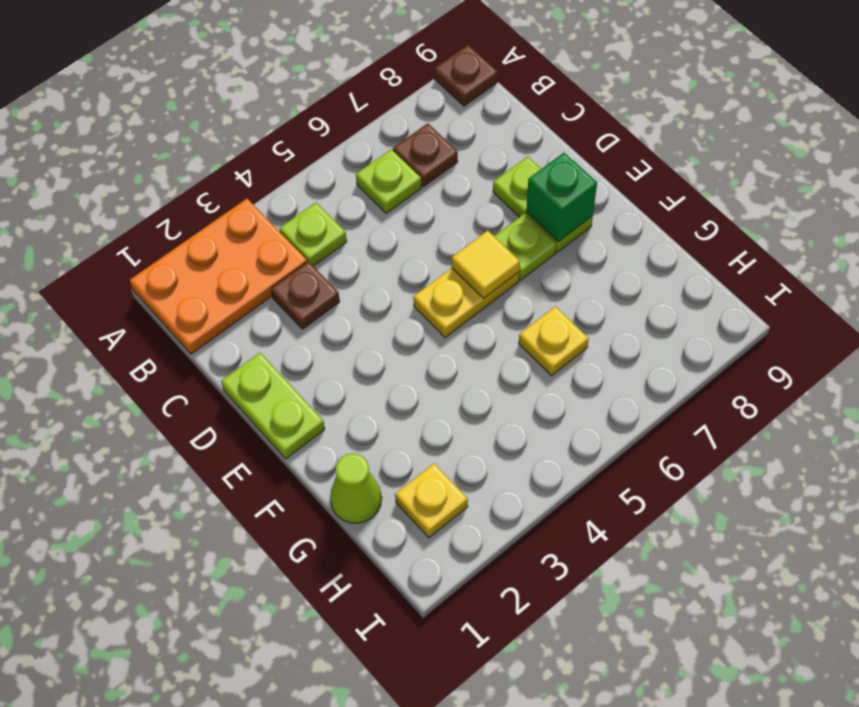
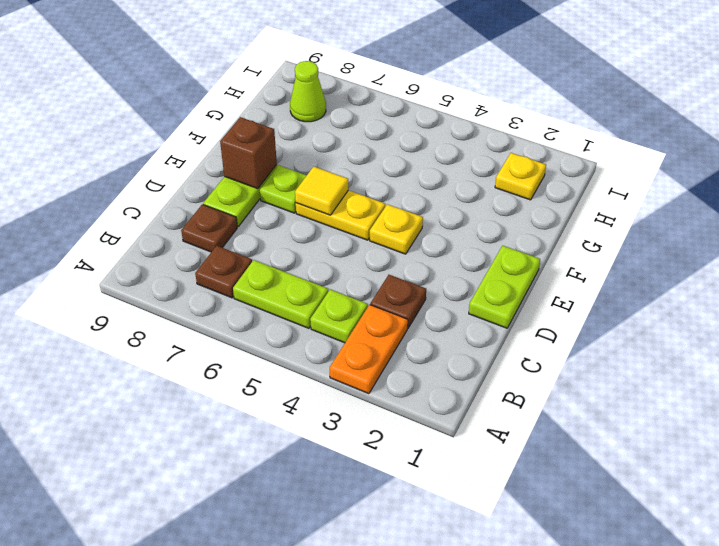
orange 2x3 plate [130,199,307,354] -> orange 1x2 plate [330,305,408,394]
brown 1x1 plate [435,45,498,106] -> brown 1x1 plate moved to [181,204,237,252]
lime 1x1 plate [356,149,421,213] -> lime 1x2 plate [233,260,328,328]
green 1x1 brick [526,153,597,242] -> brown 1x1 brick [220,117,277,189]
lime 1x1 cone [330,453,382,523] -> lime 1x1 cone moved to [290,61,326,122]
yellow 1x1 plate [519,306,589,376] -> yellow 1x1 plate moved to [370,204,423,254]

